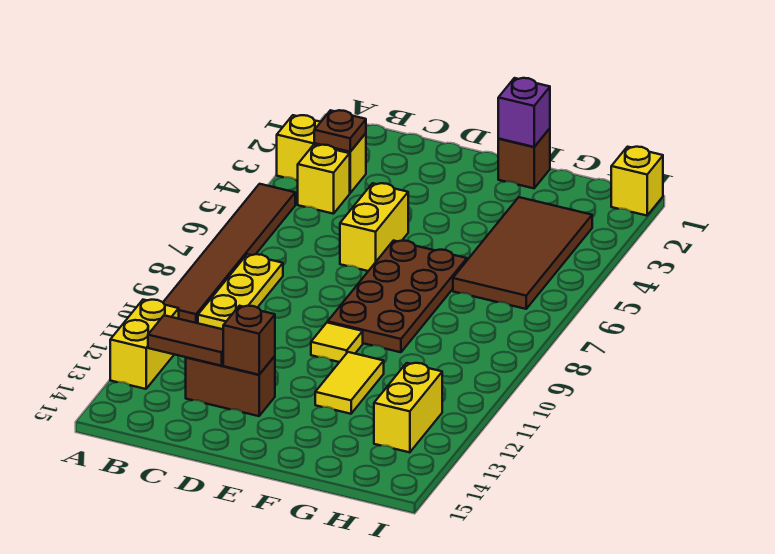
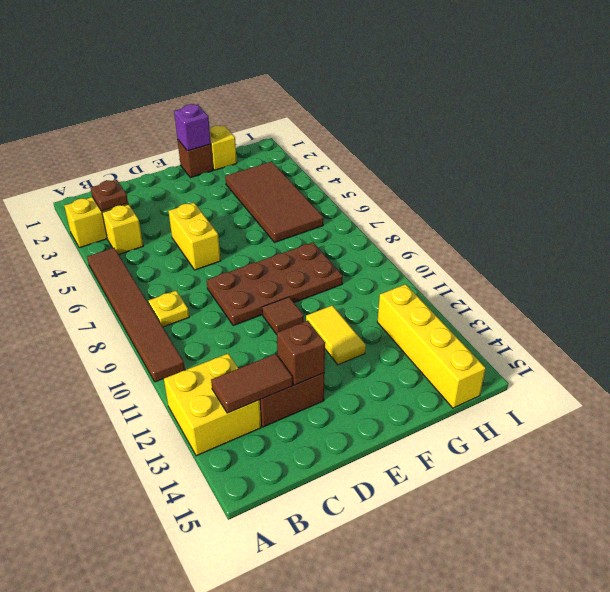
yellow 1x2 brick [110,300,179,389] -> yellow 2x2 brick [164,354,261,456]
yellow 1x3 plate [198,254,283,329] -> yellow 1x1 plate [148,291,189,327]
brown 2x4 plate [328,241,467,352] -> brown 2x4 plate turned to [207,242,343,325]
yellow 1x1 tile [311,322,363,362] -> brown 1x1 tile [262,297,304,334]
yellow 1x2 brick [374,363,442,452] -> yellow 1x4 brick [377,284,486,408]
yellow 1x1 brick [611,147,663,216] -> yellow 1x1 brick moved to [210,126,237,170]

